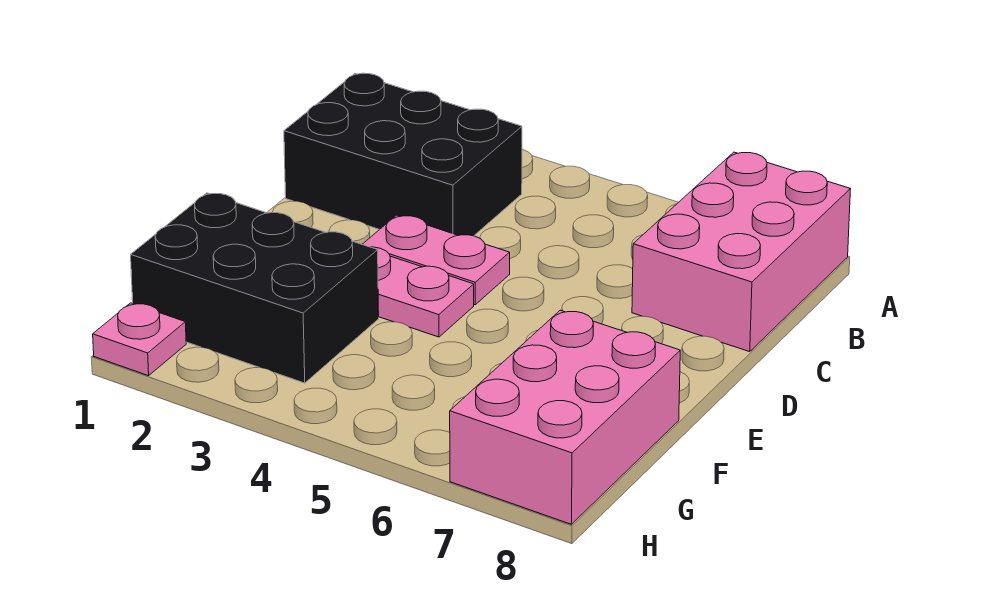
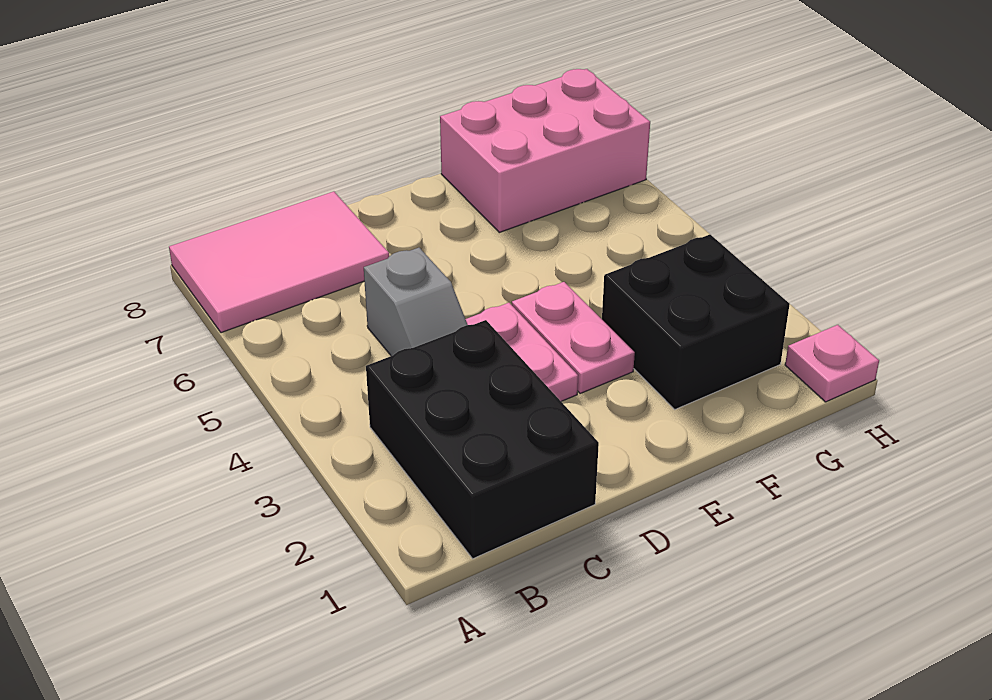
pink 2x3 brick [632,152,850,352] -> pink 2x3 tile [169,192,389,333]
none -> grey 1x2 slope [364,248,468,356]
black 2x3 brick [131,193,379,383] -> black 2x2 brick [602,235,790,409]

